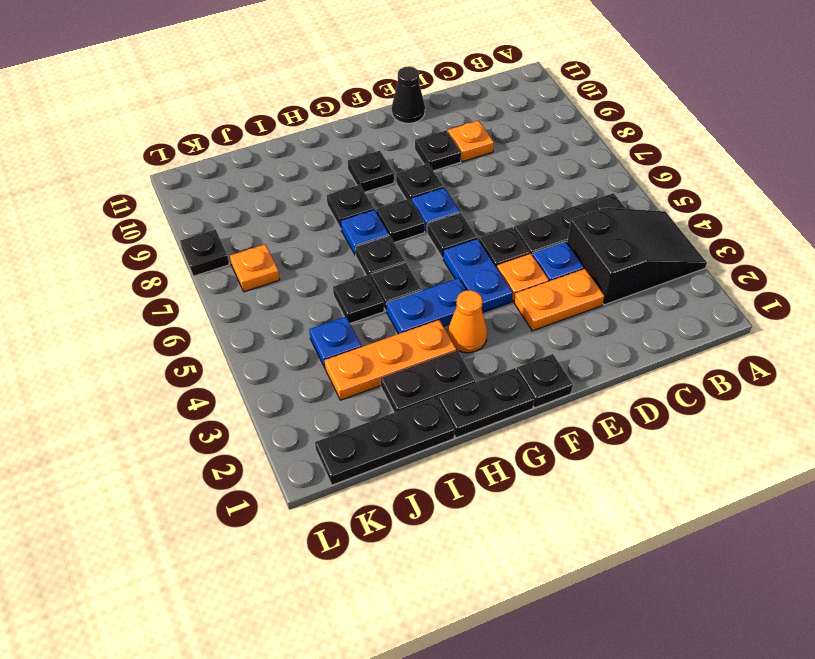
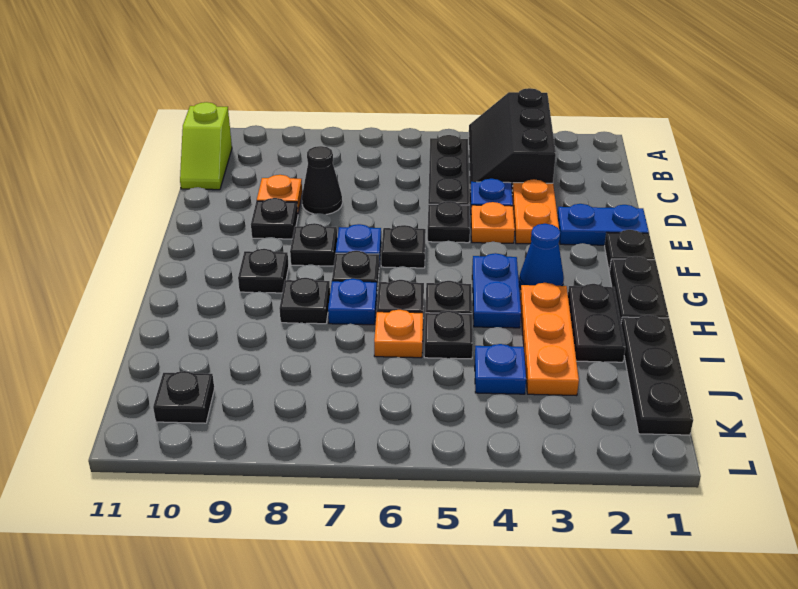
black 2x3 slope [567,208,707,305] -> black 2x3 slope turned to [469,88,556,192]
none -> lime 1x2 slope [180,102,232,190]
black 1x1 cone [392,66,425,123] -> black 1x1 cone moved to [302,146,342,214]
blue 1x2 plate [443,239,513,312] -> blue 1x2 plate moved to [557,204,649,245]
orange 1x1 cone [448,290,487,353] -> blue 1x1 cone [519,224,564,289]
orange 1x1 plate [230,244,280,292] -> orange 1x1 plate moved to [374,310,423,358]
black 1x1 plate [180,230,229,276] -> black 1x1 plate moved to [153,371,214,423]

